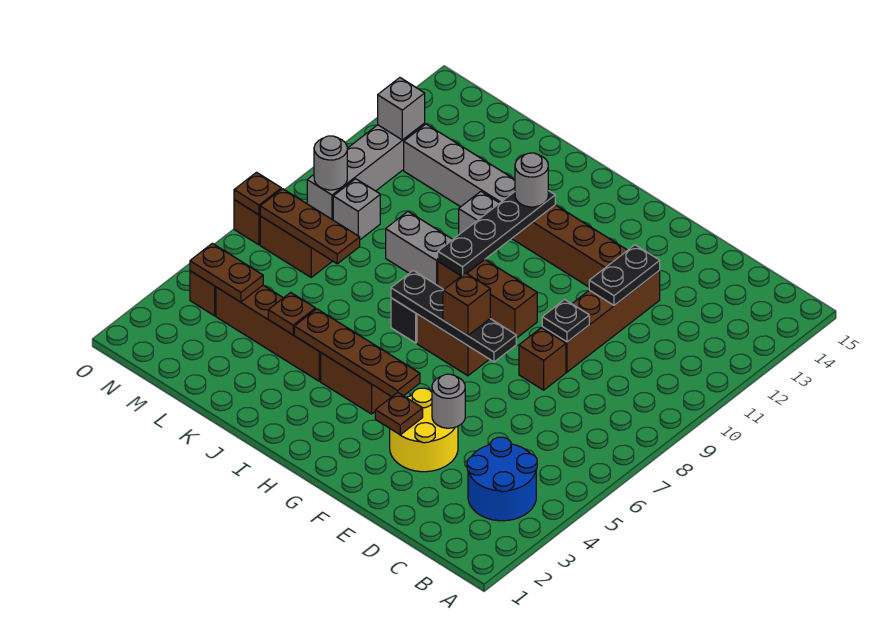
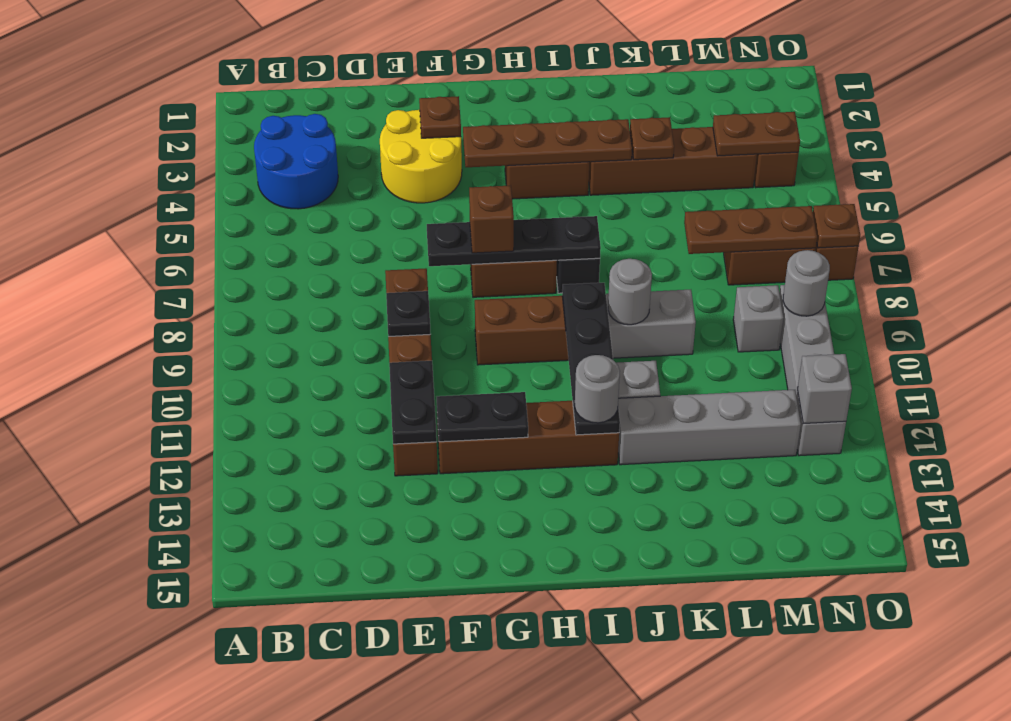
grey 1x1 round brick [432,374,465,428] -> grey 1x1 round brick moved to [608,259,652,325]
none -> black 1x2 plate [437,392,528,442]

